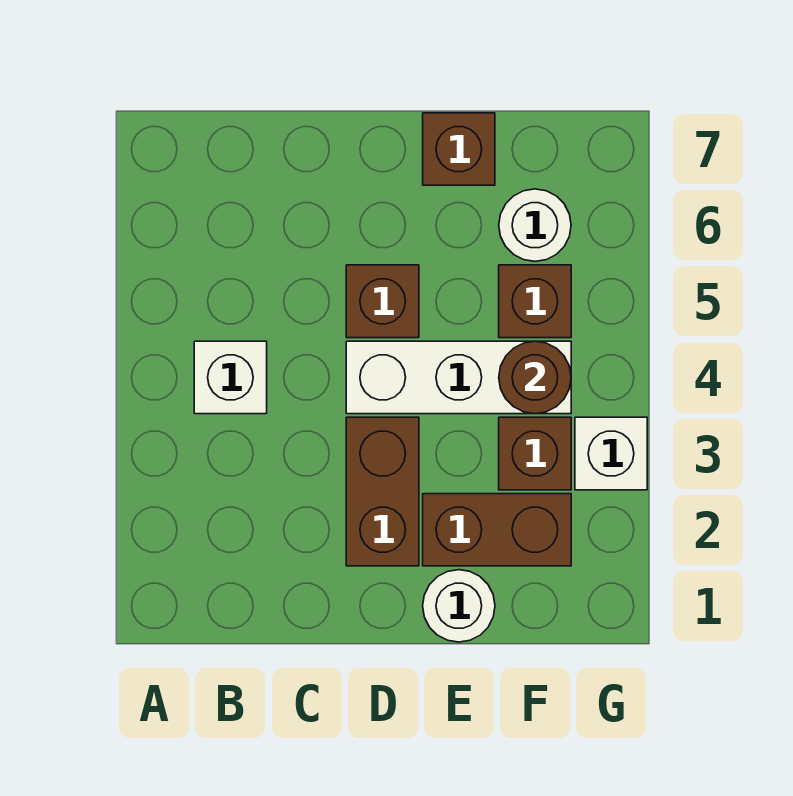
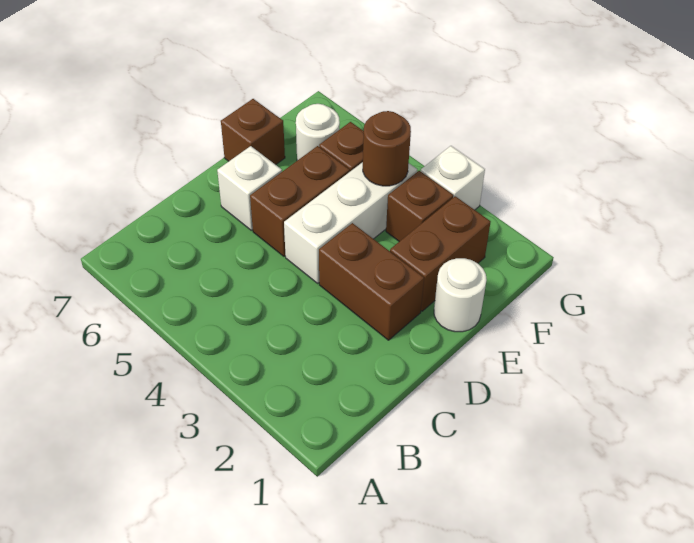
white 1x1 brick [194,341,267,414] -> white 1x1 brick moved to [217,146,282,230]
brown 1x1 brick [346,265,419,338] -> brown 1x2 brick [250,146,350,256]

